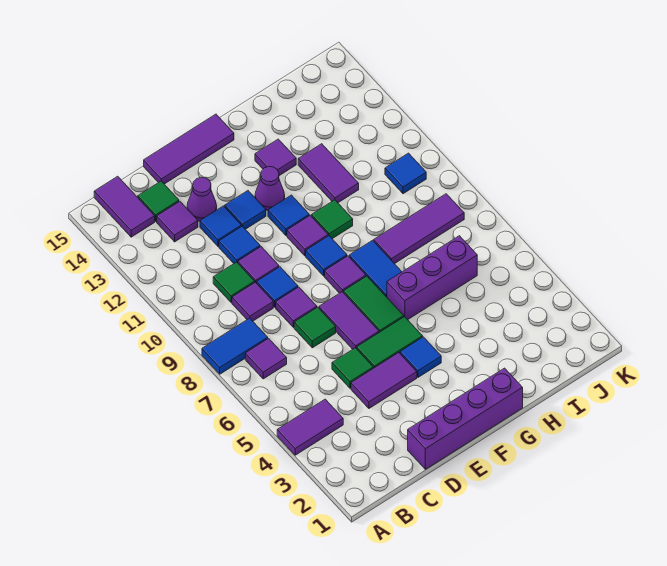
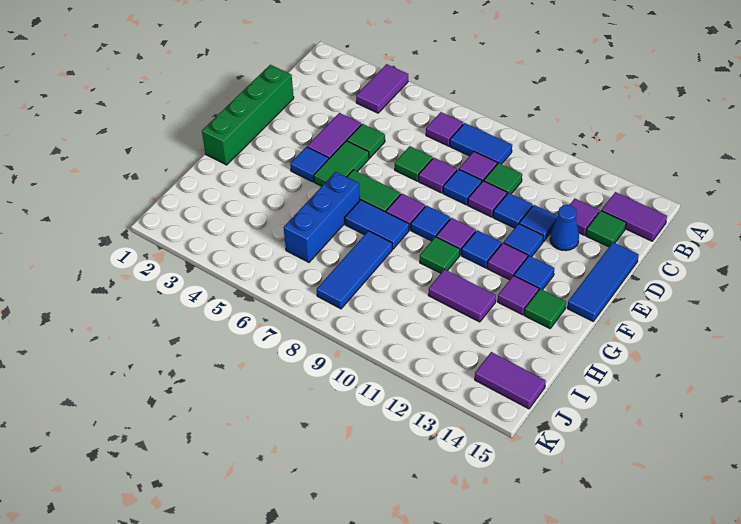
blue 1x2 tile [202,318,268,374] -> blue 1x2 tile turned to [450,123,512,164]
purple 1x4 brick [408,368,523,469] -> green 1x4 brick [202,65,294,165]
purple 1x1 cone [187,177,217,221] -> blue 1x1 cone [550,205,579,251]
purple 1x3 tile [144,114,234,184] -> blue 1x3 tile [567,242,639,321]
purple 1x2 tile [319,292,379,349] -> purple 1x2 tile moved to [475,352,546,409]
purple 1x1 cone [255,167,285,210] -> purple 1x1 tile [487,243,528,280]
purple 1x3 brick [387,236,477,320] -> blue 1x3 brick [284,172,360,262]
none -> green 1x1 tile [524,289,566,328]
purple 1x3 tile [374,194,464,264] -> blue 1x3 tile [317,231,392,309]
blue 1x1 tile [385,153,426,194] -> blue 1x1 tile moved to [514,256,555,290]

